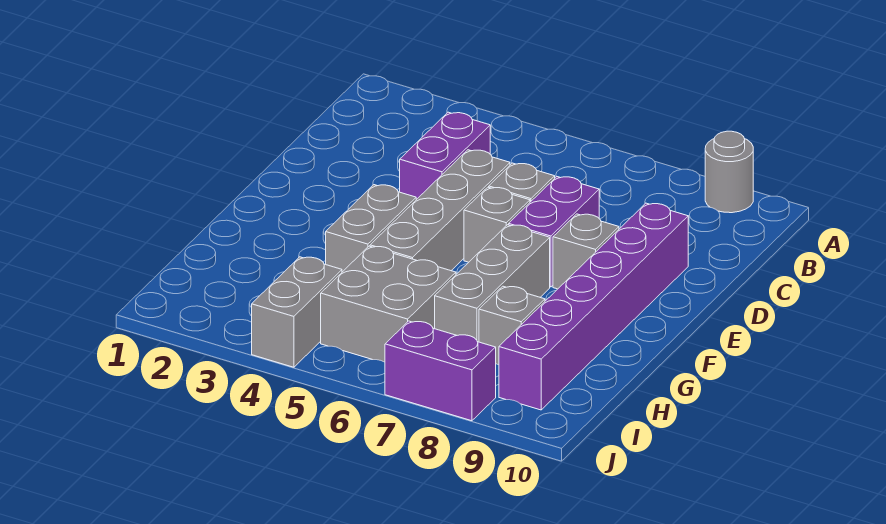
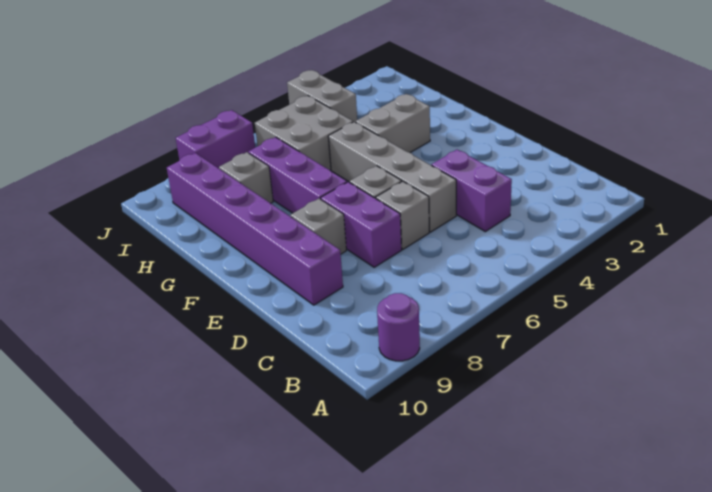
grey 1x1 round brick [705,131,753,213] -> purple 1x1 round brick [377,293,420,361]
grey 1x2 brick [326,185,416,272] -> grey 1x2 brick turned to [356,94,430,153]
grey 1x3 brick [435,225,550,342] -> purple 1x3 brick [249,137,347,213]

